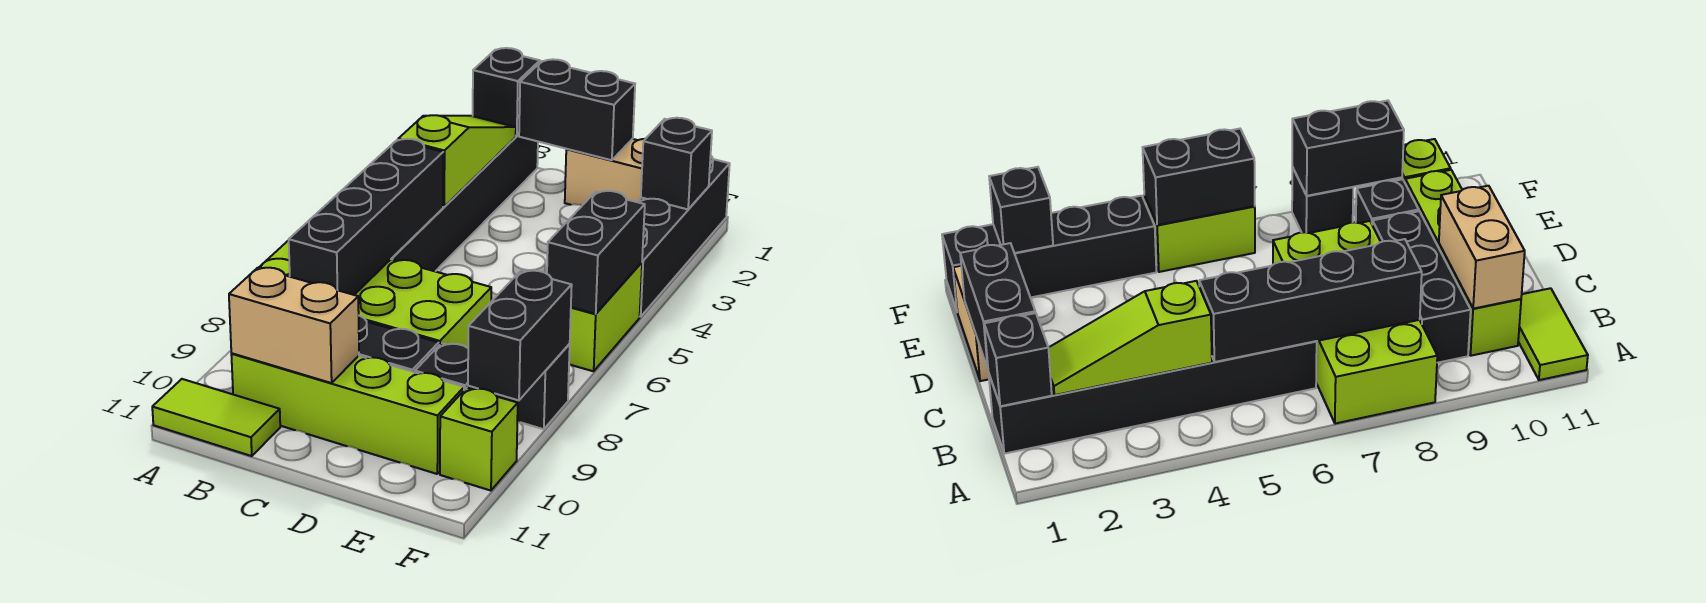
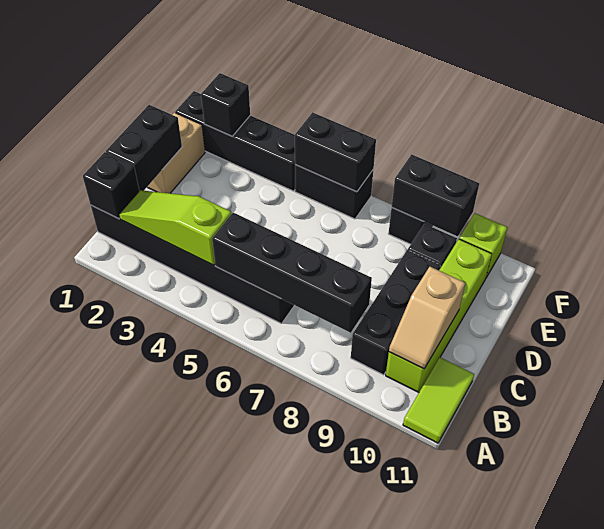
lime 2x4 brick [259,240,491,348] -> none
tan 1x2 brick [229,268,359,383] -> tan 1x2 slope [389,267,465,369]
lime 1x2 brick [569,262,642,371] -> black 1x2 brick [295,165,373,219]

